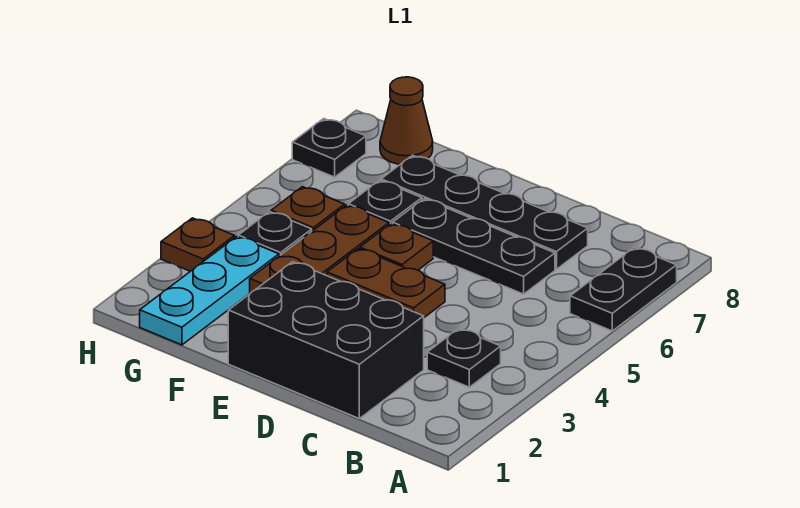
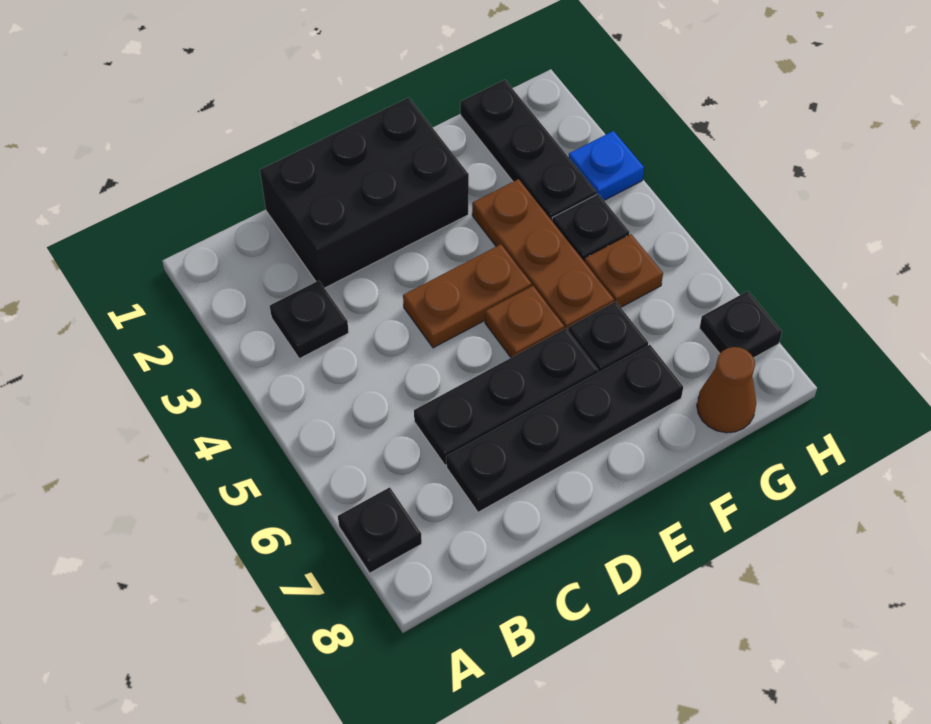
black 1x2 plate [570,247,677,331] -> black 1x1 plate [338,487,422,573]
cyan 1x3 plate [140,237,279,345] -> black 1x3 plate [460,80,597,220]
brown 1x1 plate [161,218,235,271] -> blue 1x1 plate [569,131,644,200]

